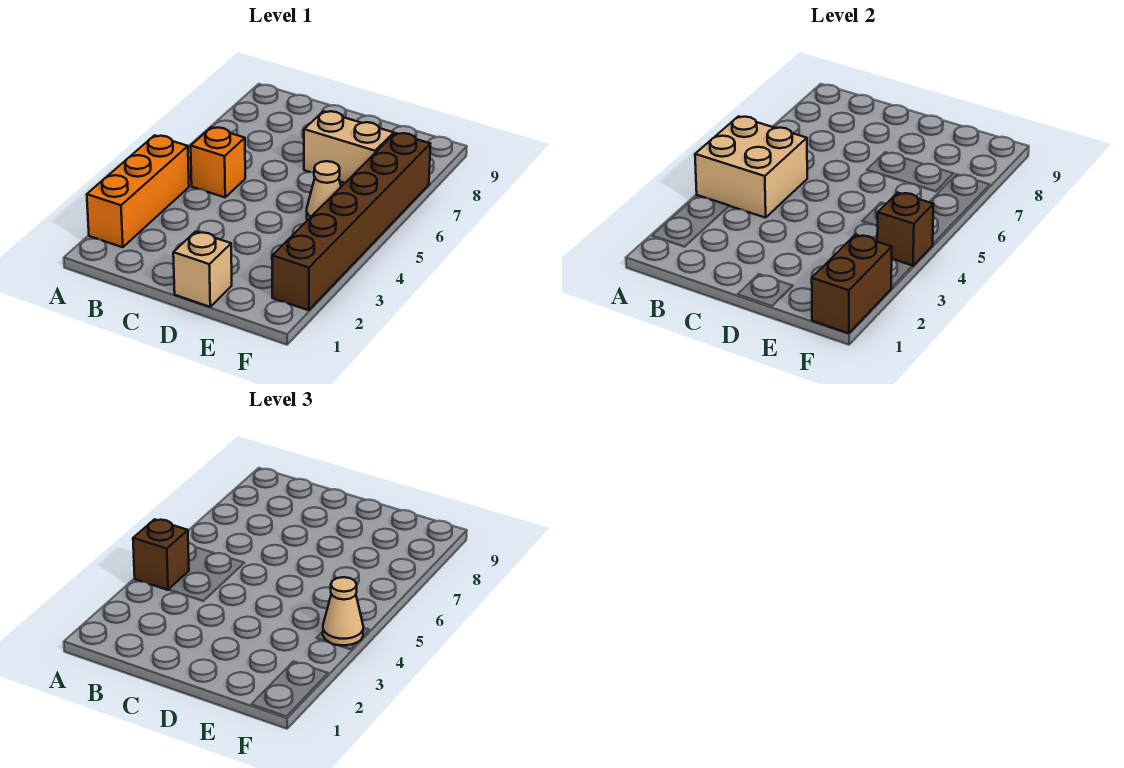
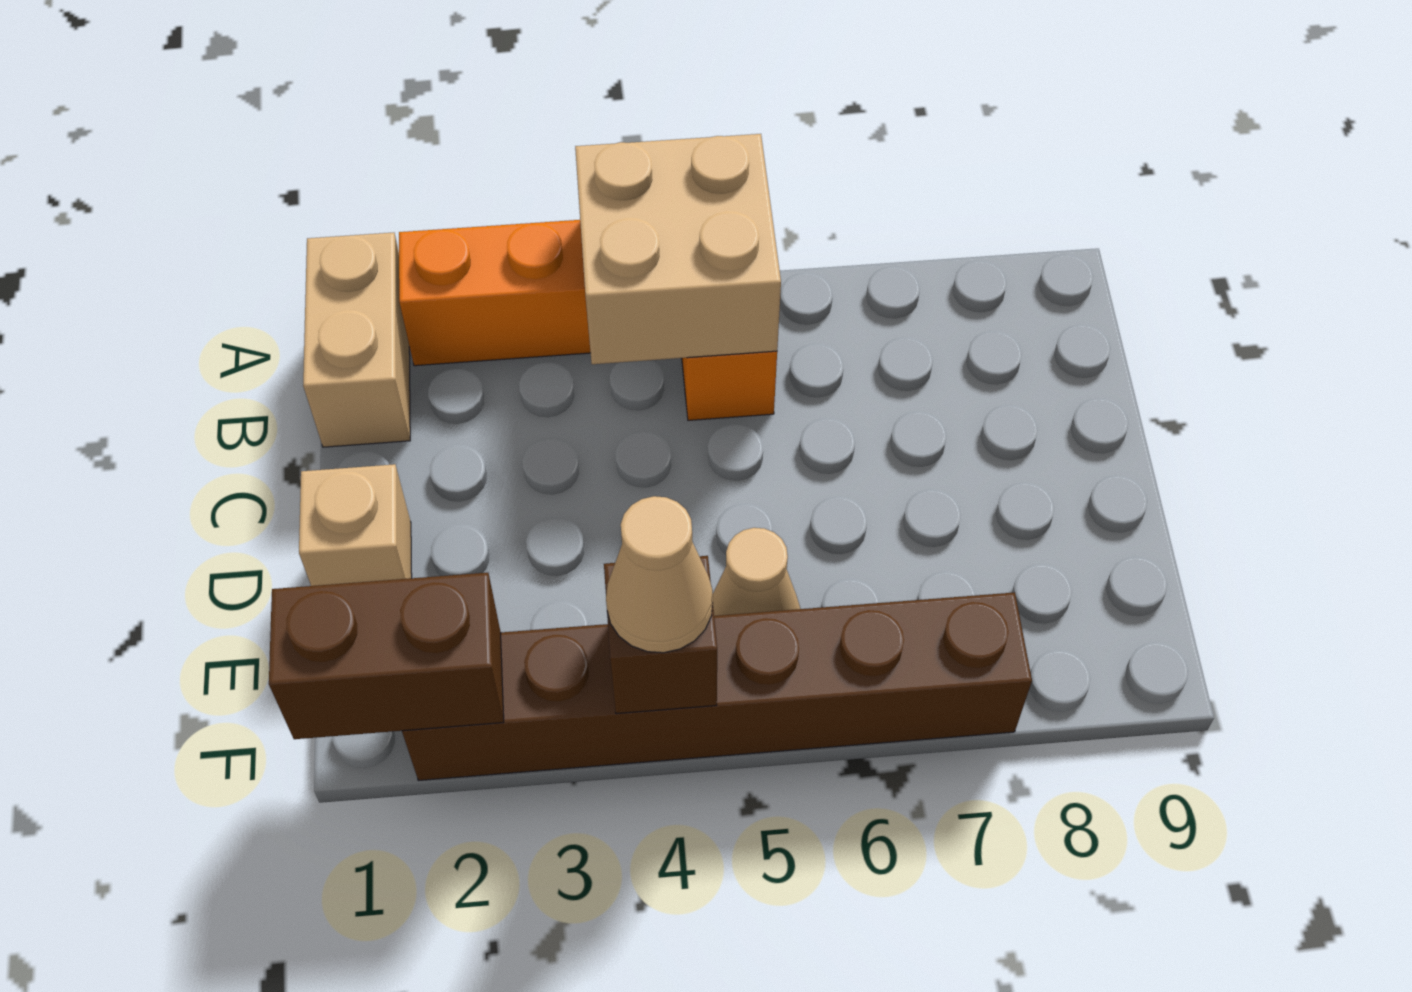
brown 1x1 brick [133,520,189,590] -> none
tan 1x2 brick [304,111,394,183] -> tan 1x2 brick moved to [303,233,410,447]

